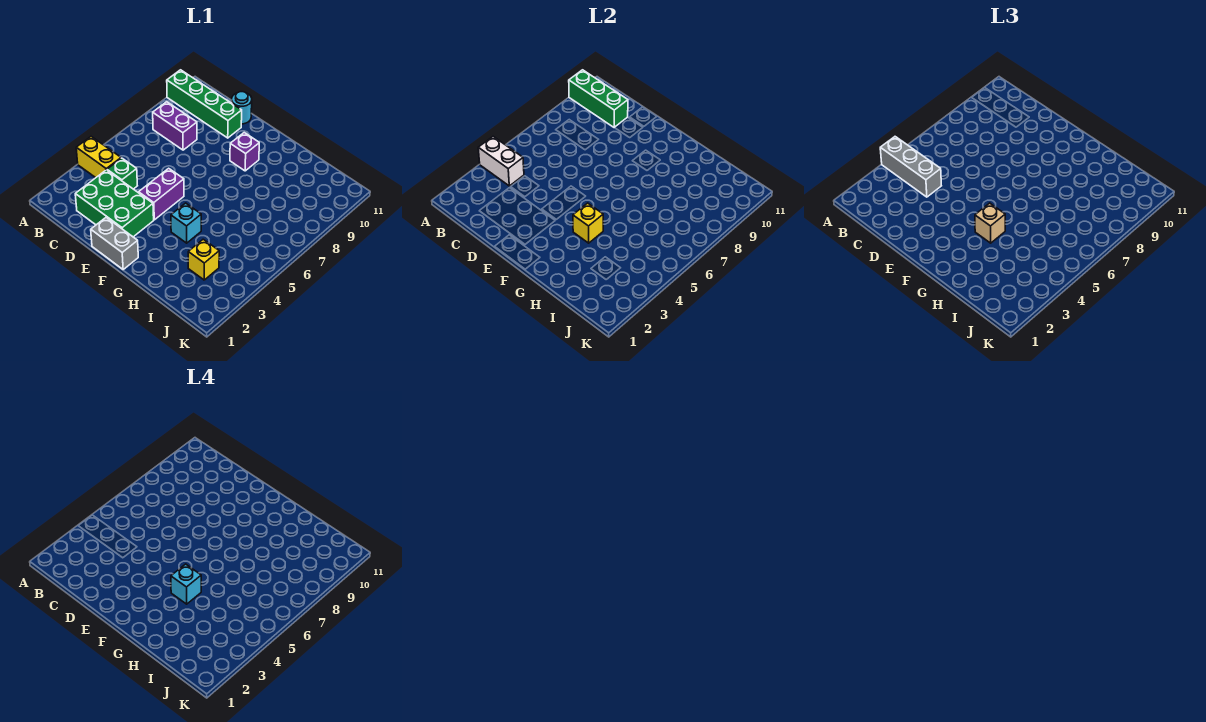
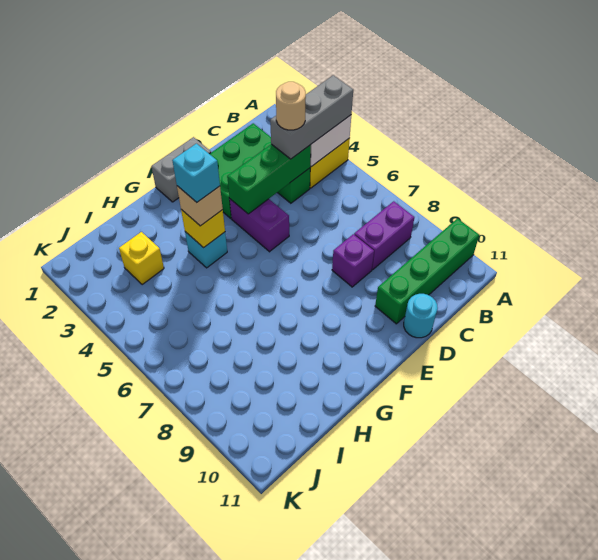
green 1x3 brick [569,70,628,127] -> green 1x3 brick moved to [227,144,311,214]
none -> tan 1x1 round brick [276,82,306,130]
purple 1x1 brick [230,133,259,171] -> purple 1x1 brick moved to [332,234,374,287]

